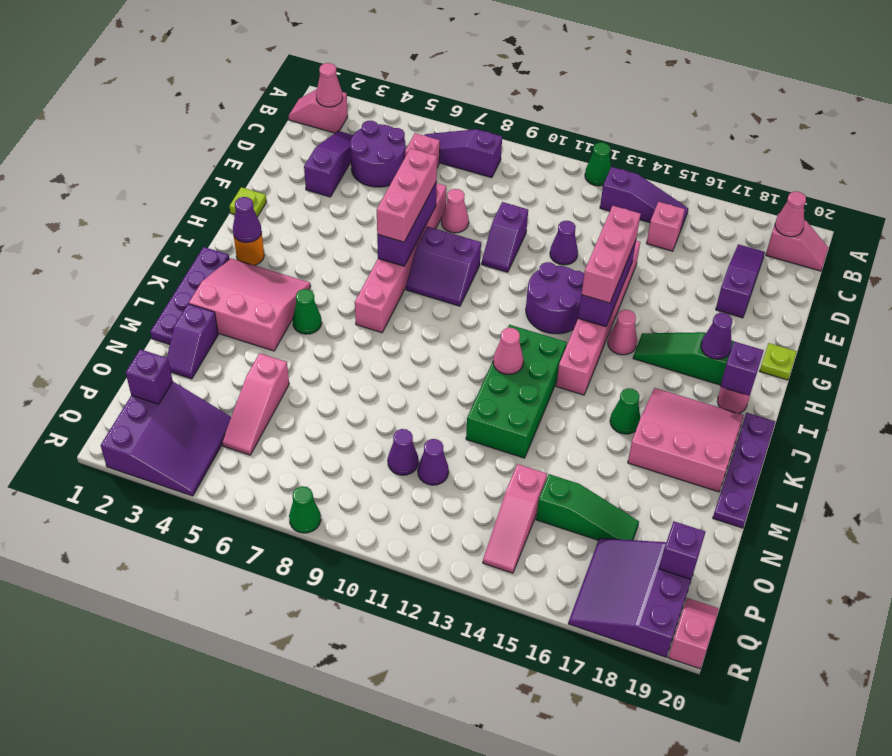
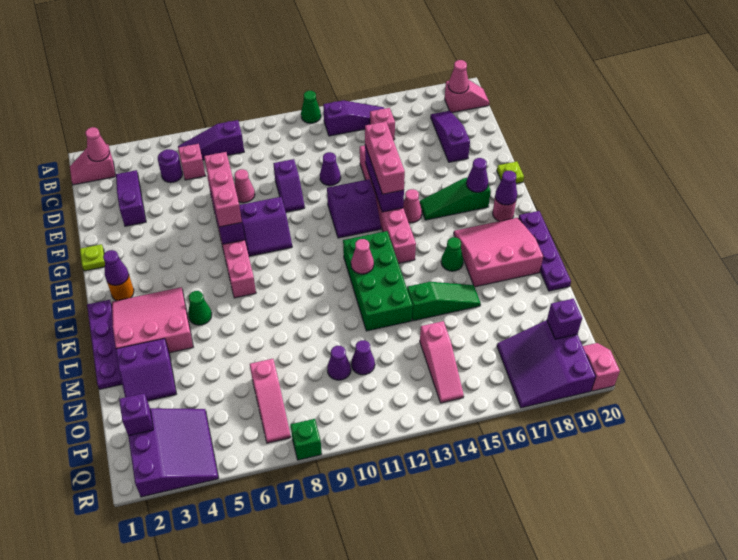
purple 2x2 round brick [350,121,405,187] -> purple 1x1 round brick [158,149,182,183]
purple 2x2 round brick [526,262,584,334] -> purple 2x2 slope [327,179,381,238]
purple 1x1 brick [720,342,764,396] -> purple 1x1 cone [495,171,517,205]
purple 1x2 slope [167,304,218,379] -> purple 2x2 slope [116,338,176,401]
pink 1x3 slope [222,353,289,455] -> pink 1x3 slope moved to [250,359,291,443]
green 1x3 slope [536,474,639,540] -> green 1x3 slope moved to [407,282,481,321]
green 1x1 cone [289,486,321,533] -> green 1x1 brick [291,419,322,460]

